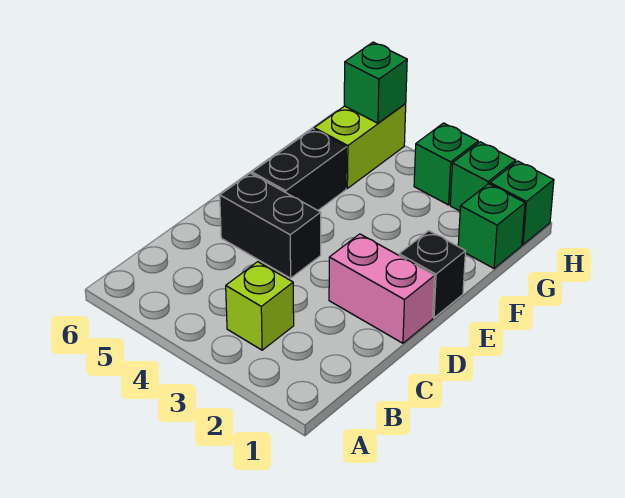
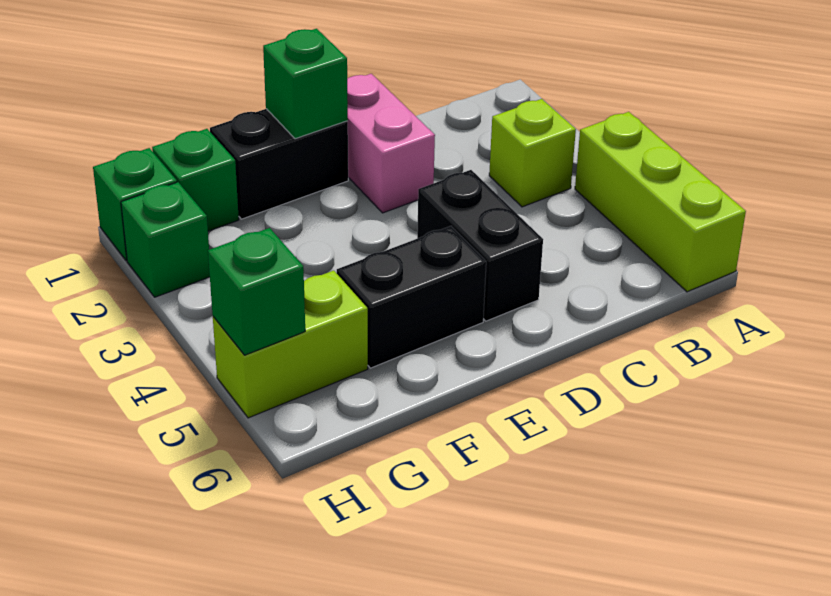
none -> lime 1x3 brick [575,112,746,292]
black 1x1 brick [399,231,465,318] -> black 1x2 brick [210,109,348,219]
green 1x1 brick [414,123,478,205] -> green 1x1 brick moved to [263,29,348,139]

